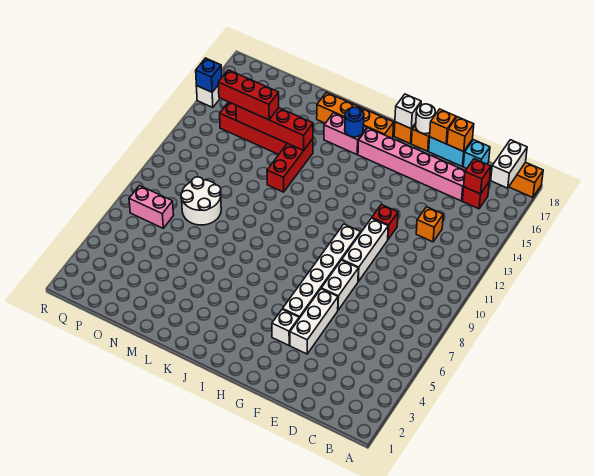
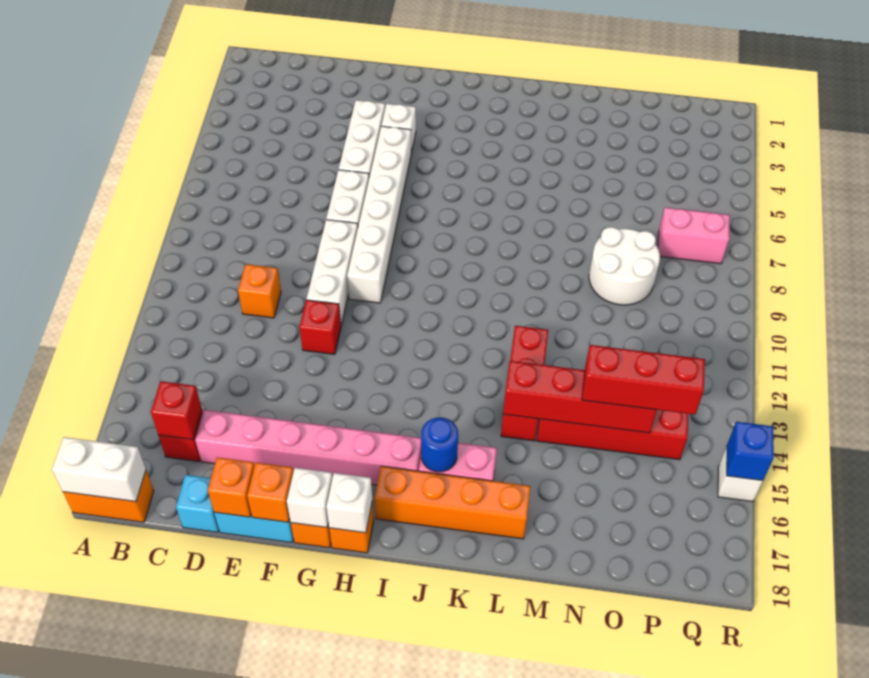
white 1x2 brick [491,140,527,188] -> white 1x2 brick turned to [52,437,146,502]
orange 1x1 brick [416,207,443,242] -> orange 1x1 brick moved to [238,264,281,318]
white 1x1 round brick [416,104,435,134] -> white 1x1 brick [287,468,332,528]

